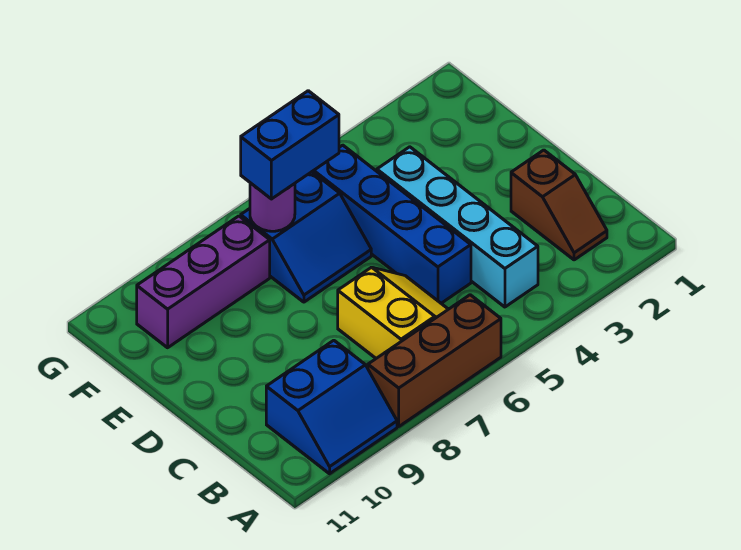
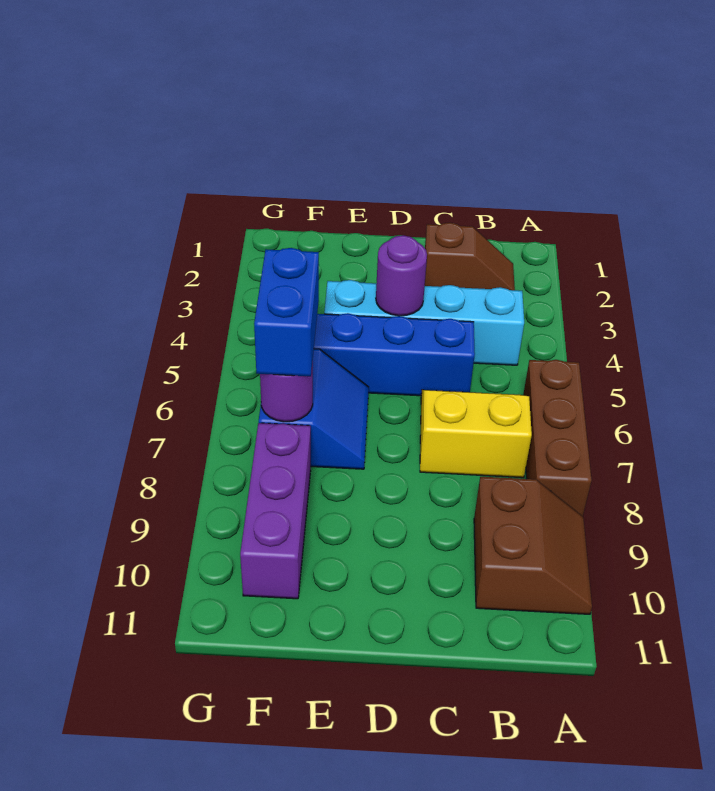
blue 2x2 slope [266,340,397,474] -> brown 2x2 slope [474,477,592,614]
none -> purple 1x1 round brick [376,235,427,316]

